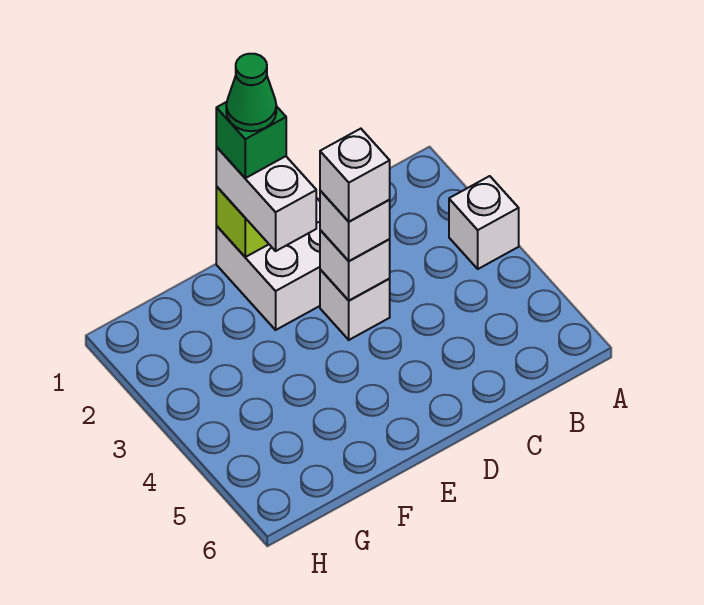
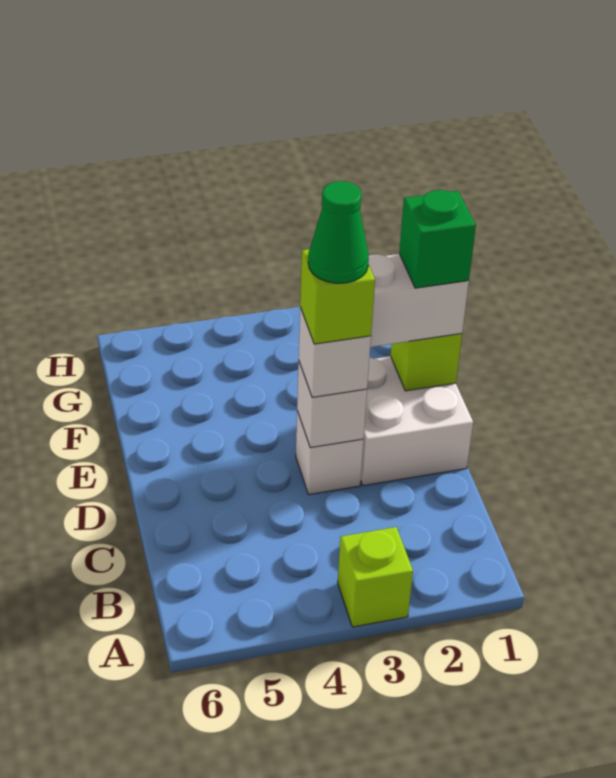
white 1x1 brick [449,176,519,269] -> lime 1x1 brick [338,527,413,627]
white 1x1 brick [320,129,390,222] -> lime 1x1 brick [300,249,375,344]
green 1x1 cone [226,54,276,131] -> green 1x1 cone moved to [308,181,369,283]

